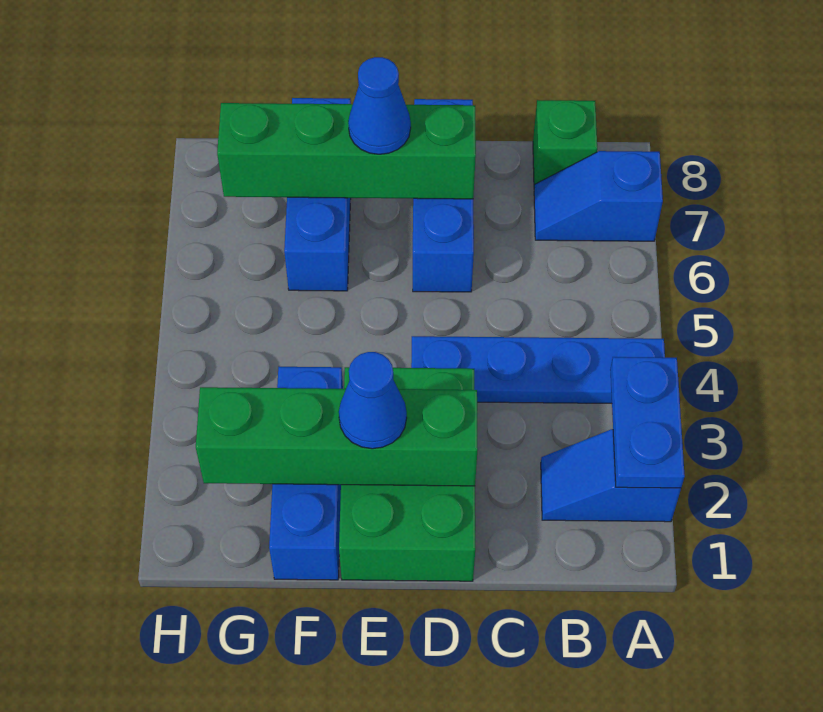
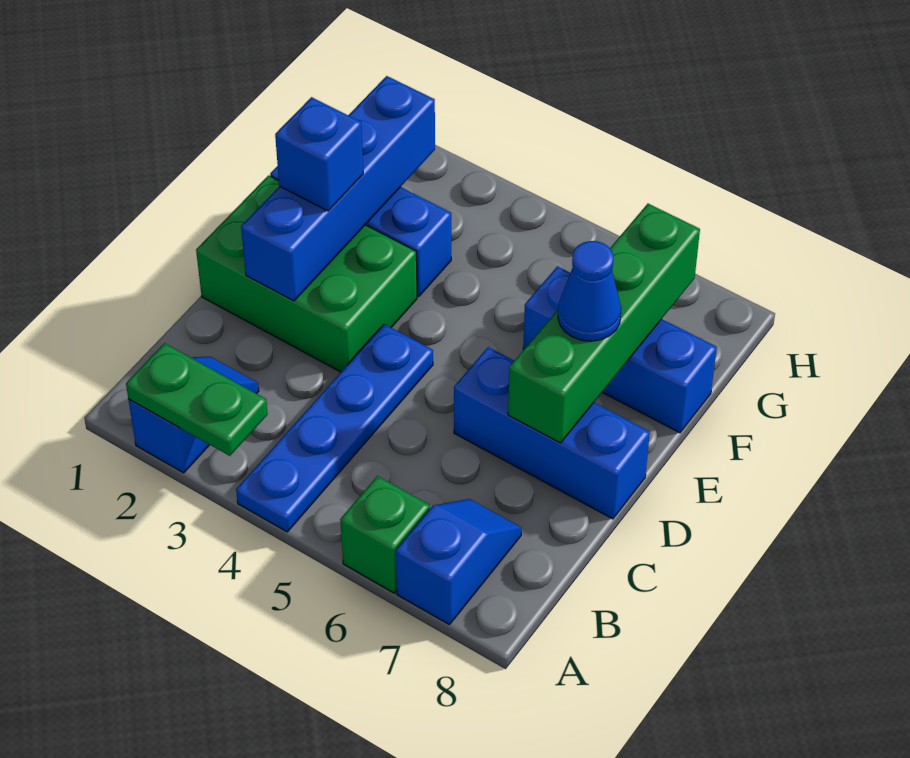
blue 1x2 plate [610,357,685,488] -> green 1x2 plate [126,343,268,456]
green 1x1 brick [533,100,597,187] -> green 1x1 brick moved to [340,476,430,593]
green 1x4 brick [196,387,478,486] -> blue 1x4 brick [241,76,435,301]
blue 1x1 cone [339,352,407,449] -> blue 1x1 brick [275,97,363,211]

